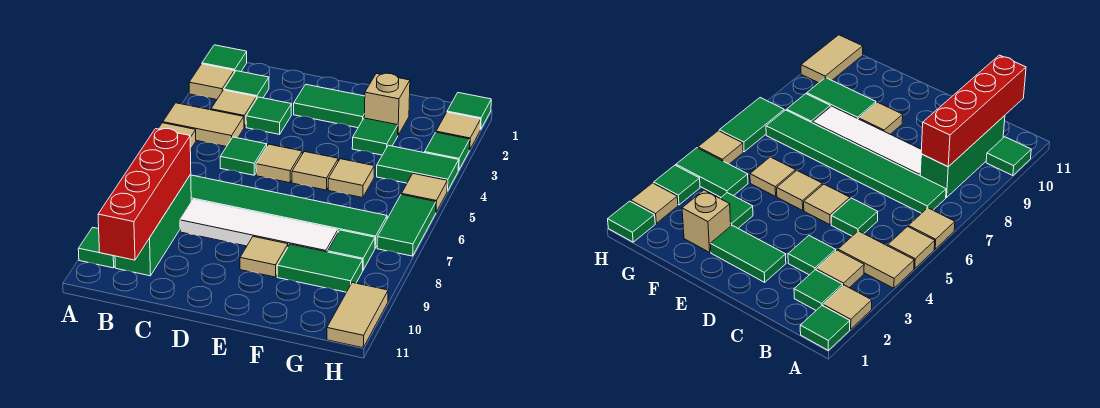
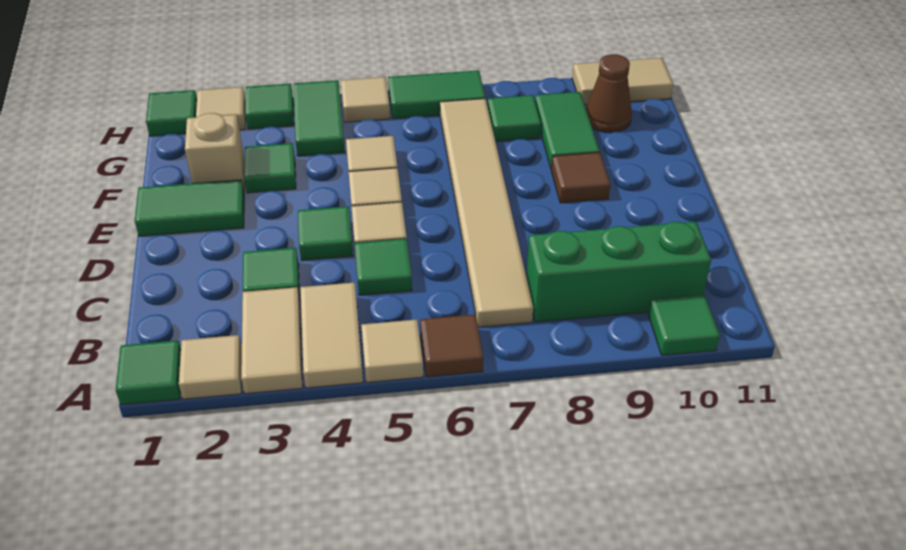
tan 1x1 tile [908,208,955,249] -> brown 1x1 tile [420,314,483,377]
green 1x1 tile [224,71,269,99] -> green 1x1 tile moved to [298,206,353,261]
tan 1x1 tile [211,90,256,127] -> tan 1x2 tile [241,287,303,394]
green 1x6 tile [191,175,387,248] -> tan 1x6 tile [440,99,533,327]
red 1x4 brick [98,129,191,260] -> none
white 1x4 tile [180,200,338,252] -> none
green 1x2 tile [294,84,365,128] -> green 1x2 tile turned to [135,180,244,237]
tan 1x1 tile [240,237,288,277] -> brown 1x1 tile [551,152,610,203]
none -> brown 1x1 cone [586,54,632,133]

